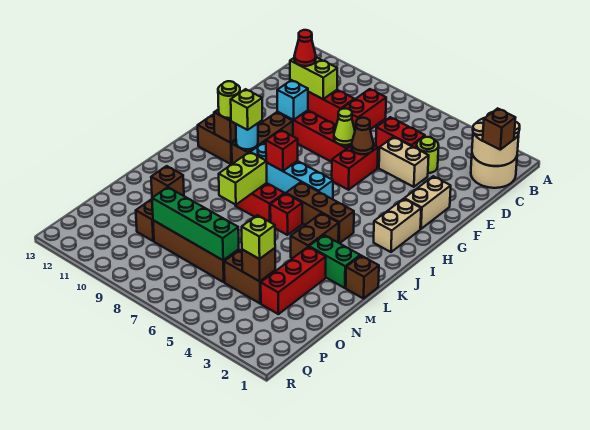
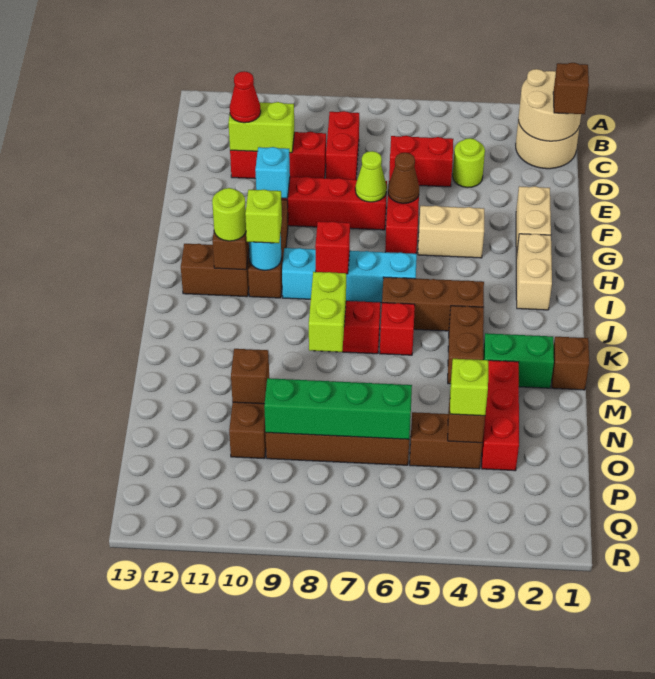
tan 1x2 brick [379,137,429,187] -> tan 1x2 brick moved to [418,206,484,258]

